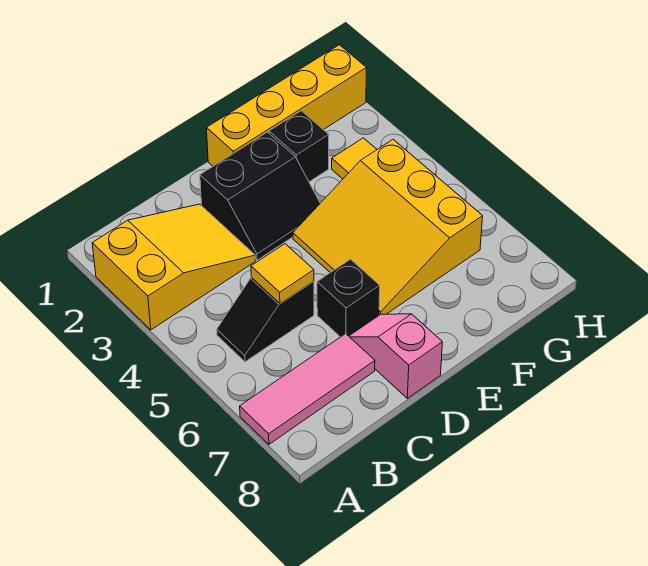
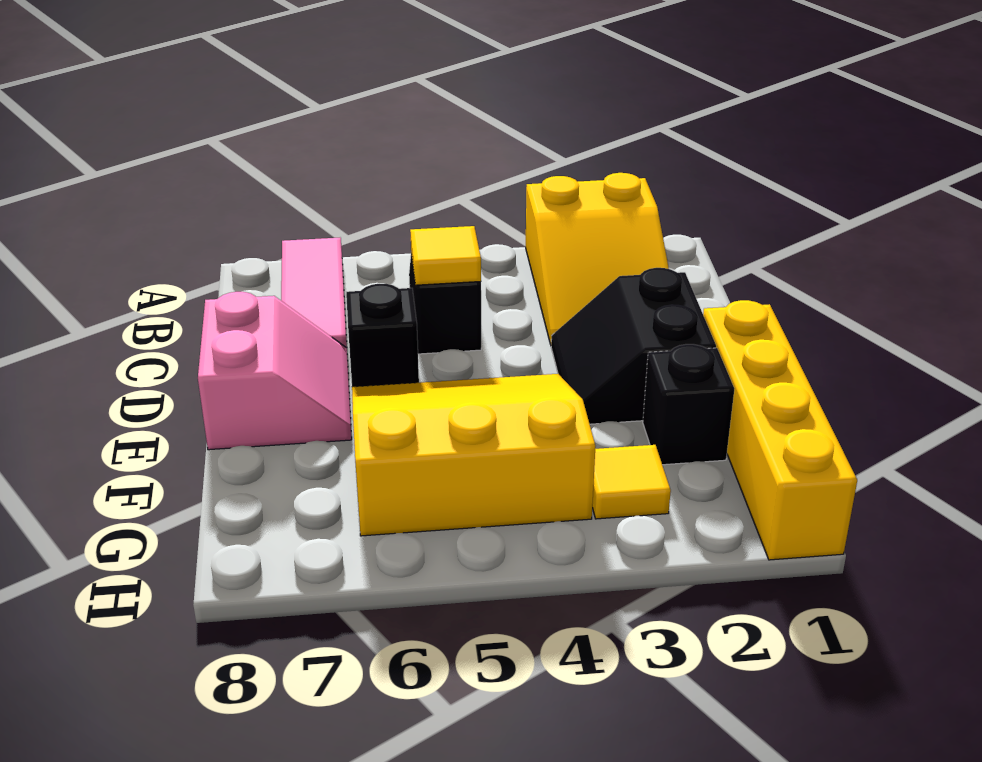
pink 1x2 slope [349,314,442,398] -> pink 2x2 slope [198,292,352,450]

